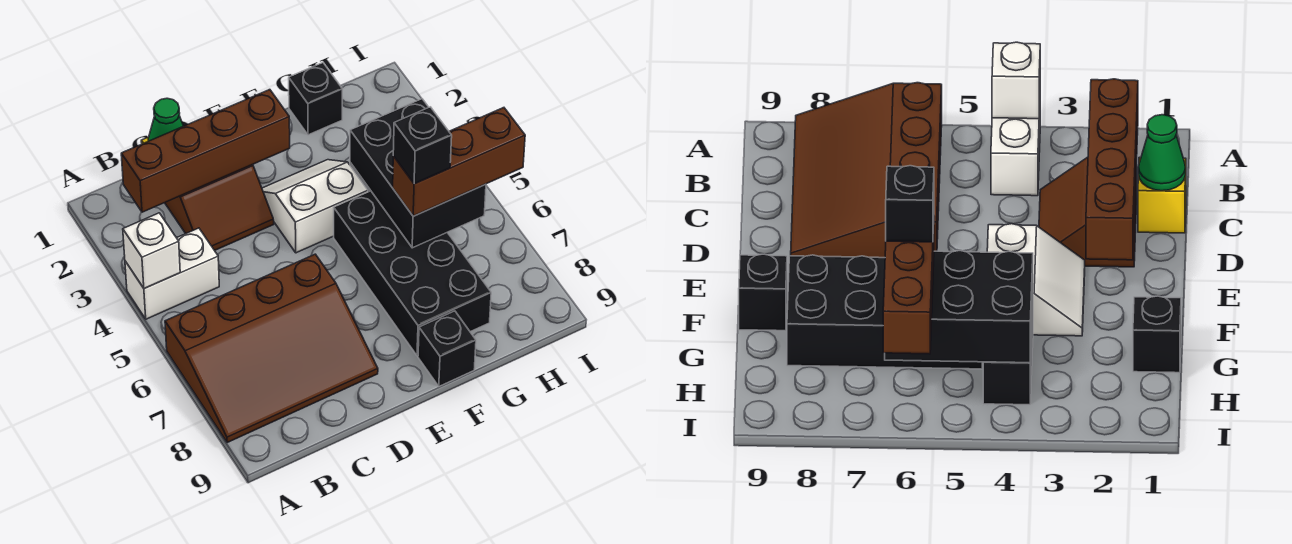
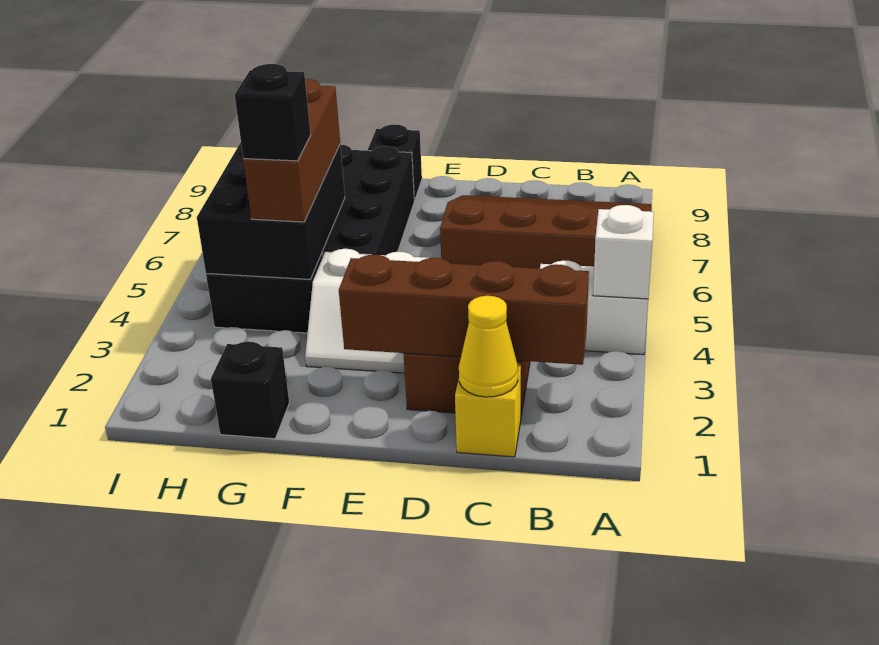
green 1x1 cone [148,98,183,141] -> yellow 1x1 cone [459,296,518,397]
brown 1x3 brick [393,108,525,216] -> brown 1x3 brick turned to [243,79,340,222]
black 1x1 brick [393,107,452,184] -> black 1x1 brick moved to [235,64,311,161]

